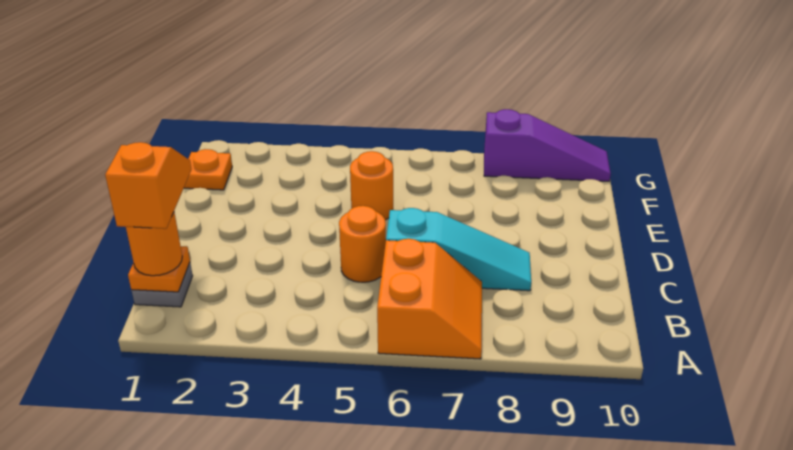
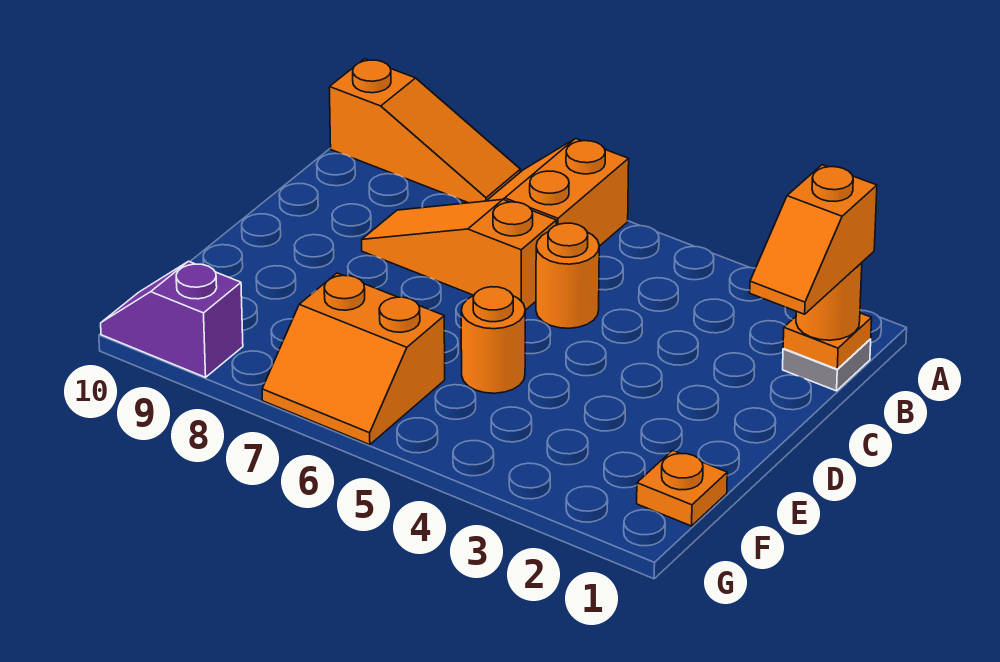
none -> orange 1x3 slope [329,59,520,203]
cyan 1x3 slope [386,208,531,291] -> orange 1x3 slope [362,199,556,310]
none -> orange 2x2 slope [262,273,445,445]
purple 1x3 slope [484,109,611,181] -> purple 1x2 slope [101,261,243,377]

